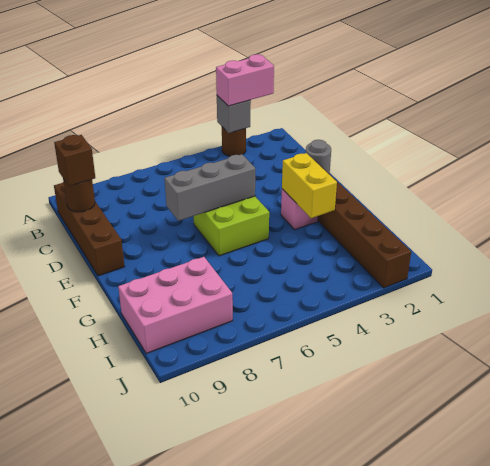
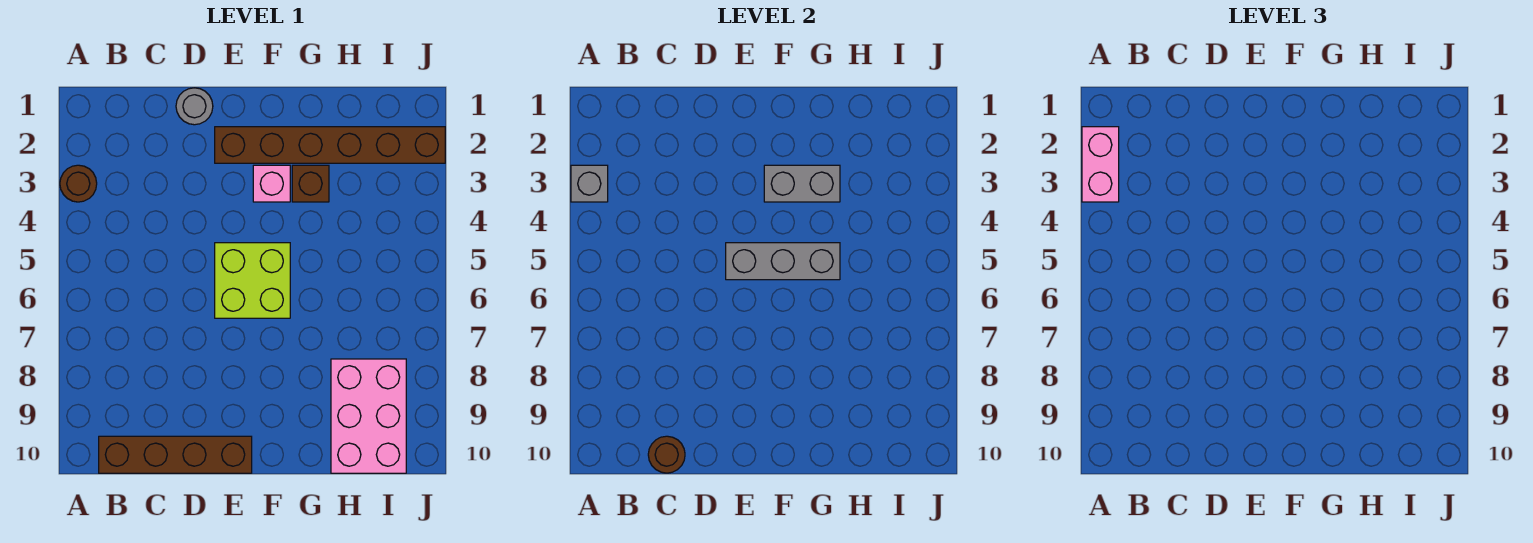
brown 1x1 brick [54,135,95,186] -> brown 1x1 brick moved to [292,165,329,202]
grey 1x3 brick [165,154,255,221] -> grey 1x3 brick turned to [726,243,840,280]
yellow 1x2 brick [282,153,337,218] -> grey 1x2 brick [764,165,840,202]

